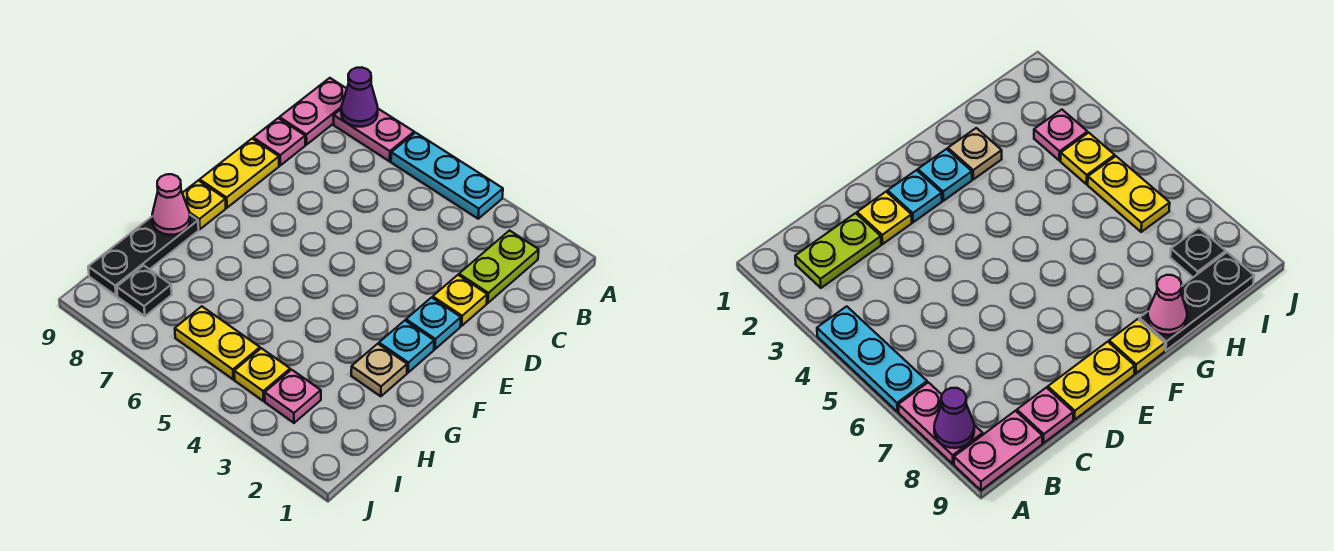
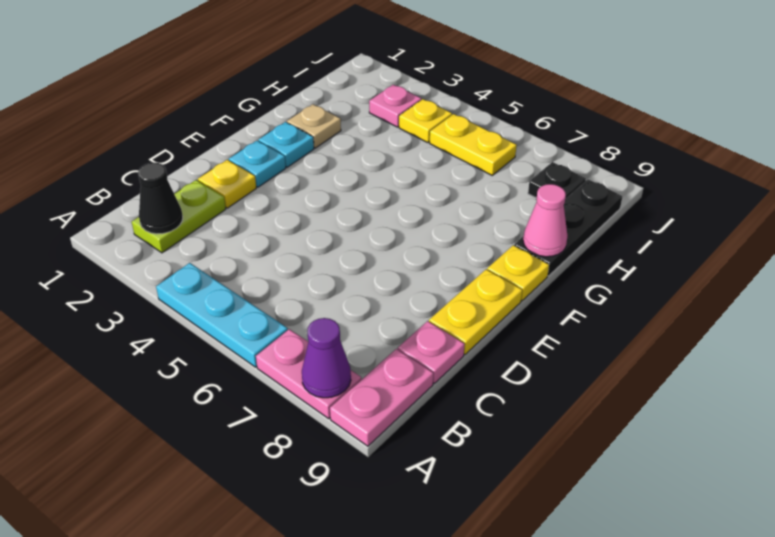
none -> black 1x1 cone [138,163,183,234]

